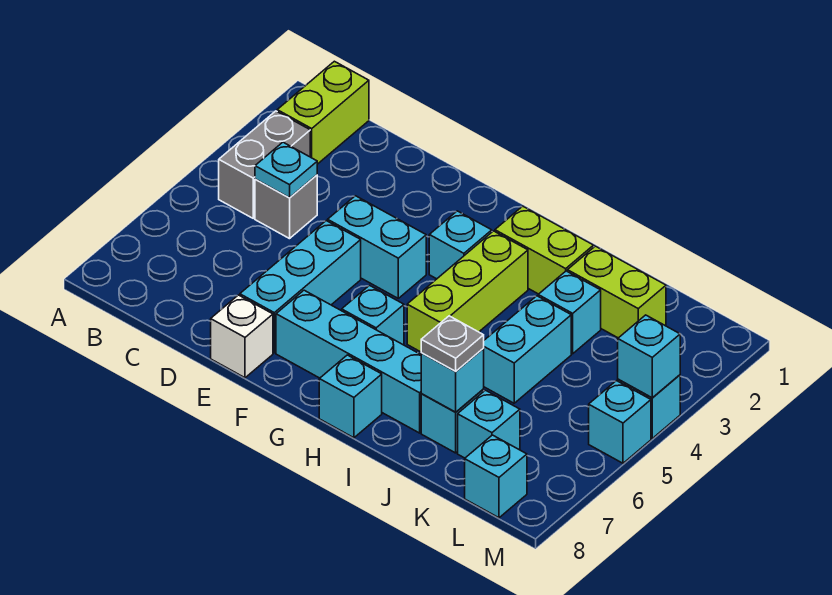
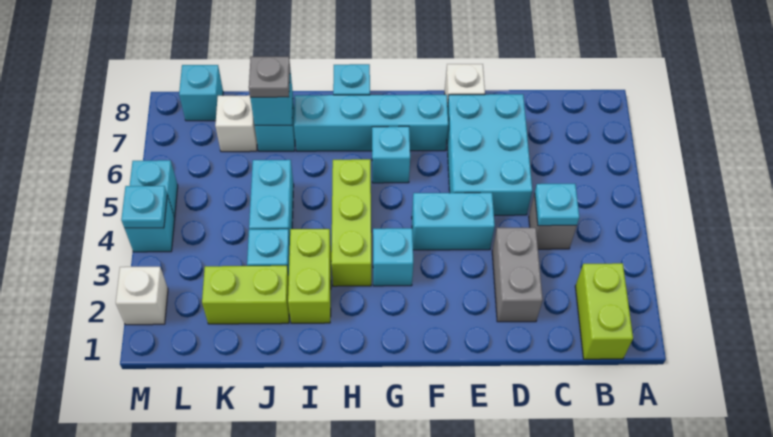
grey 1x2 brick [219,111,310,218] -> grey 1x2 brick moved to [492,228,543,322]
cyan 1x3 brick [240,221,361,353] -> cyan 2x3 brick [447,94,532,215]
lime 1x2 brick [495,206,594,294] -> lime 1x2 brick turned to [288,229,331,323]
cyan 1x1 brick [458,390,520,458] -> white 1x1 brick [215,95,257,152]
none -> white 1x1 brick [116,267,168,325]
cyan 1x1 brick [618,315,680,398] -> cyan 1x1 plate [121,186,167,228]

